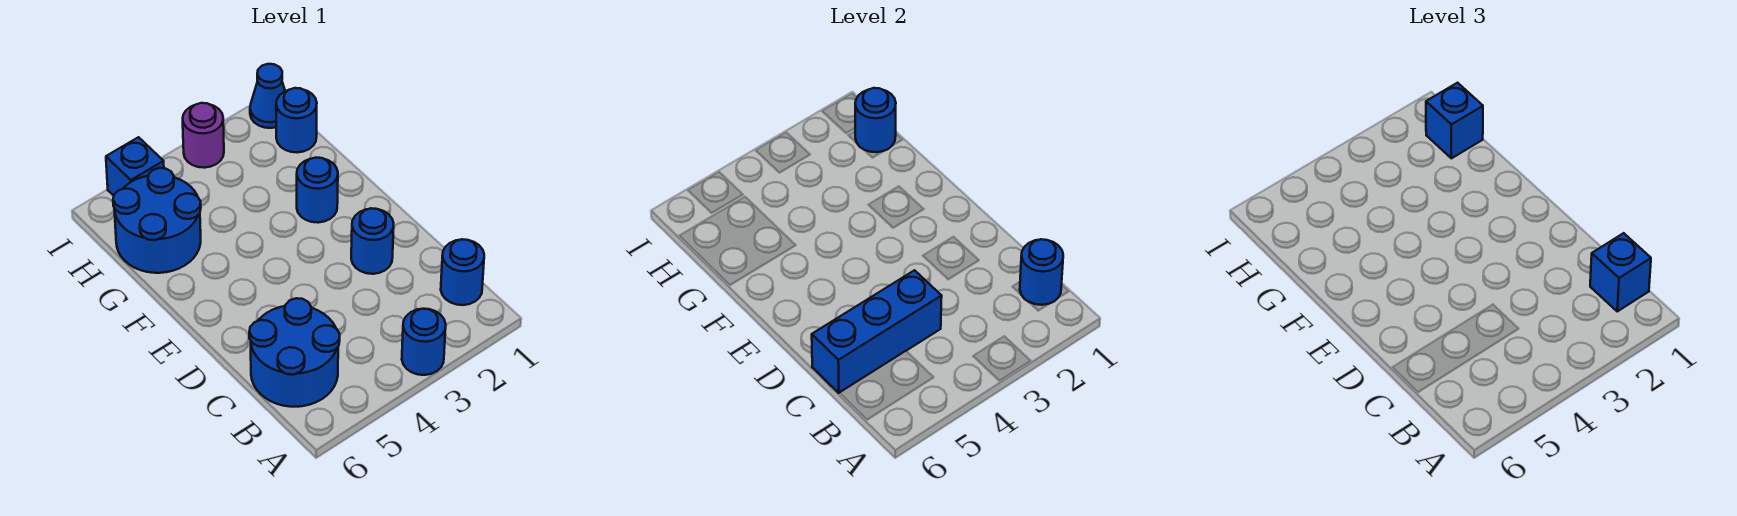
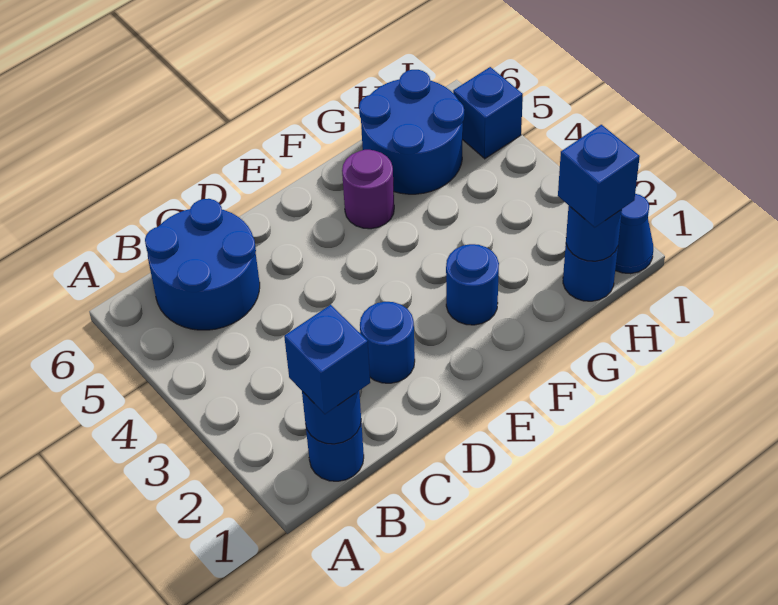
blue 1x1 round brick [402,309,446,375] -> none
blue 1x3 brick [812,270,942,393] -> none
purple 1x1 round brick [183,103,224,168] -> purple 1x1 round brick moved to [342,150,394,229]

